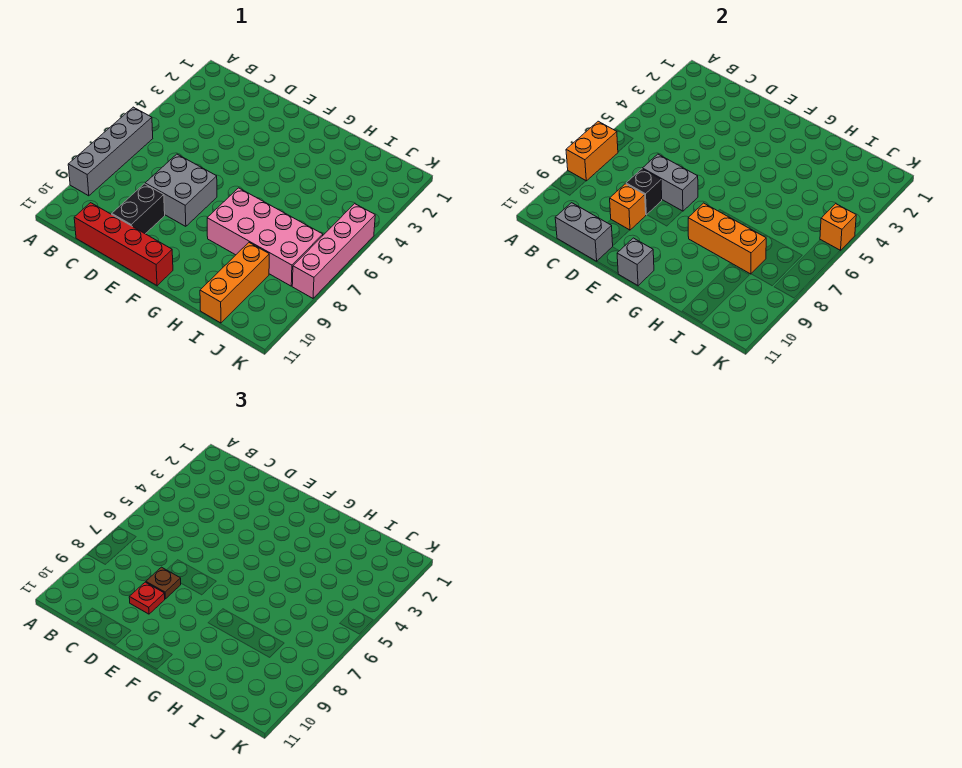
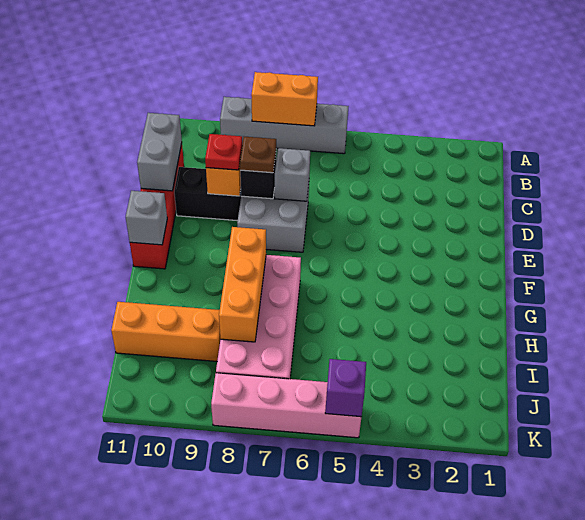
grey 1x2 brick [643,154,698,211] -> grey 1x1 brick [275,148,310,201]
orange 1x1 brick [820,204,856,250] -> purple 1x1 brick [325,359,366,417]

